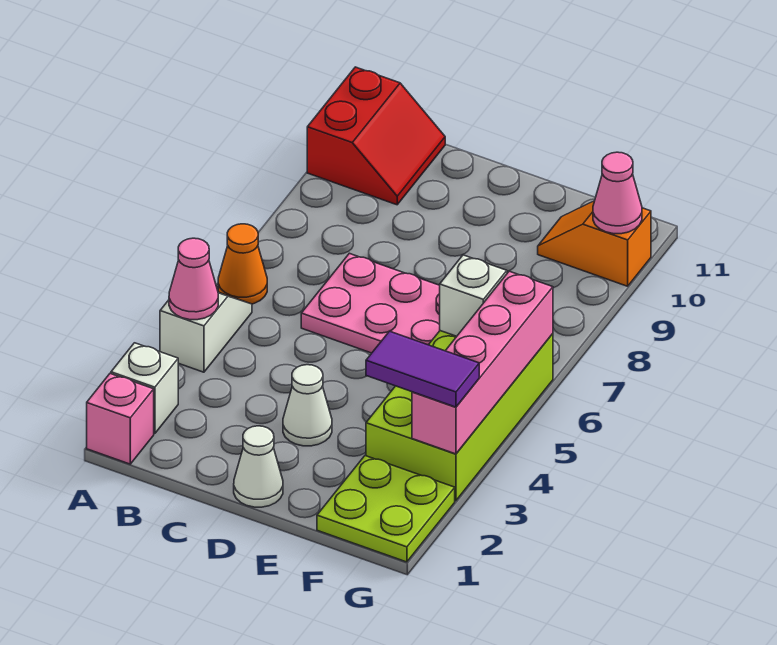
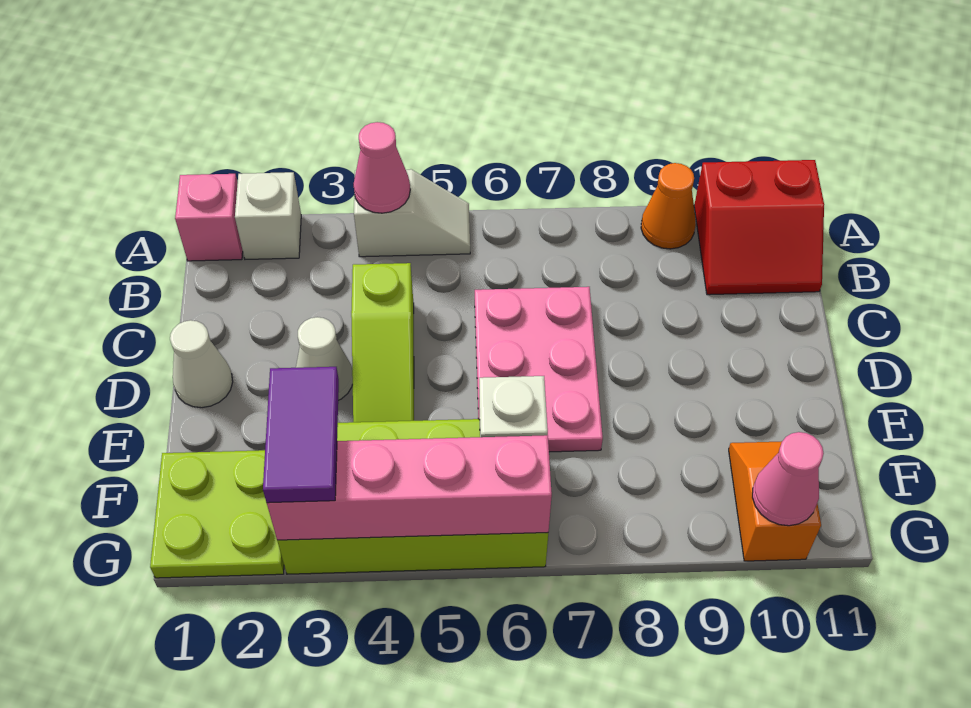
orange 1x1 cone [218,224,267,304] -> orange 1x1 cone moved to [641,163,696,249]
none -> lime 1x3 slope [351,263,414,422]

